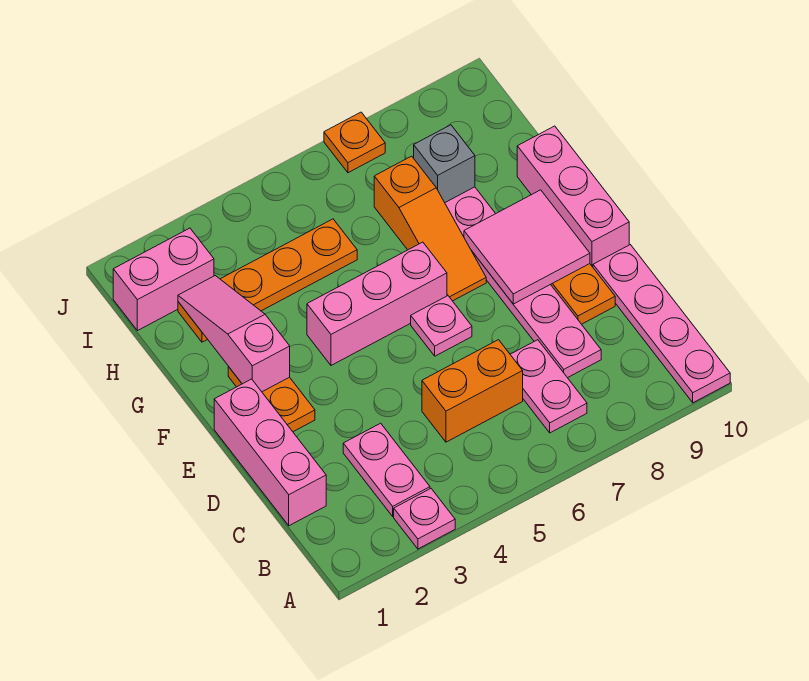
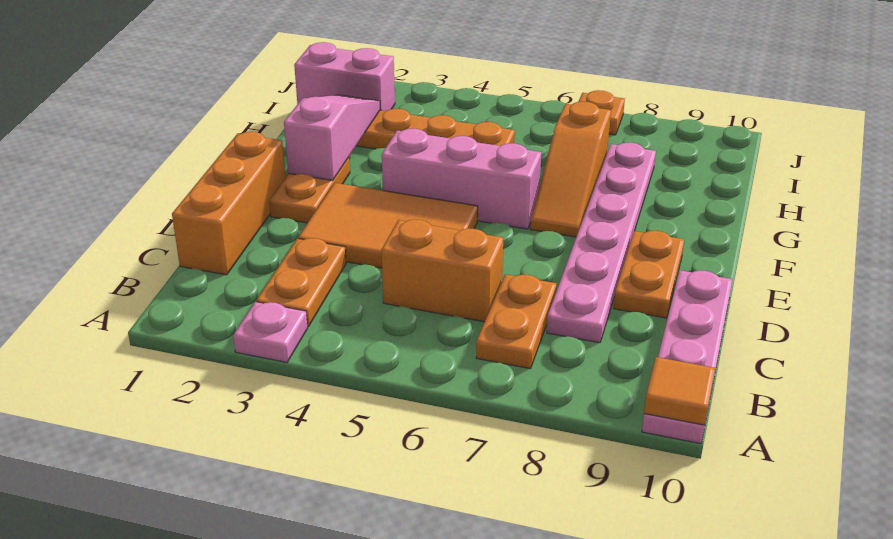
none -> orange 1x1 tile [644,357,715,425]
pink 1x2 plate [343,423,430,516] -> orange 1x2 plate [256,238,346,327]
pink 1x2 plate [510,340,587,433] -> orange 1x2 plate [476,274,557,369]
pink 1x3 brick [214,379,326,526] -> orange 1x3 brick [172,132,285,275]
none -> orange 2x3 tile [298,183,478,268]
pink 1x1 plate [411,296,472,356] -> none
pink 2x2 tile [464,190,590,304] -> none
pink 1x3 brick [517,126,629,267] -> none
grey 1x1 brick [414,125,475,202] -> none

